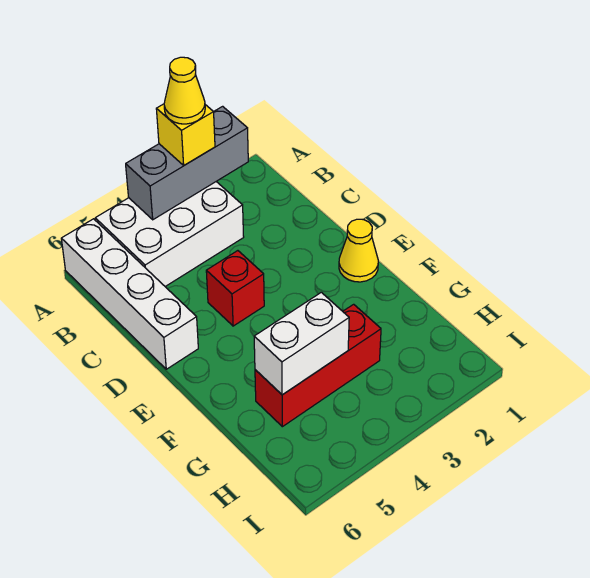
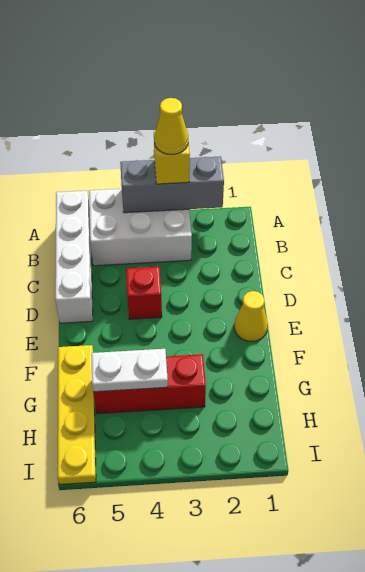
none -> yellow 1x4 plate [58,345,96,485]
white 1x2 brick [254,292,349,395] -> white 1x2 plate [91,349,168,392]

